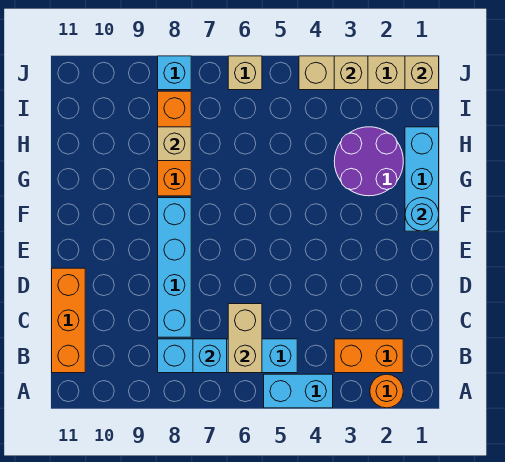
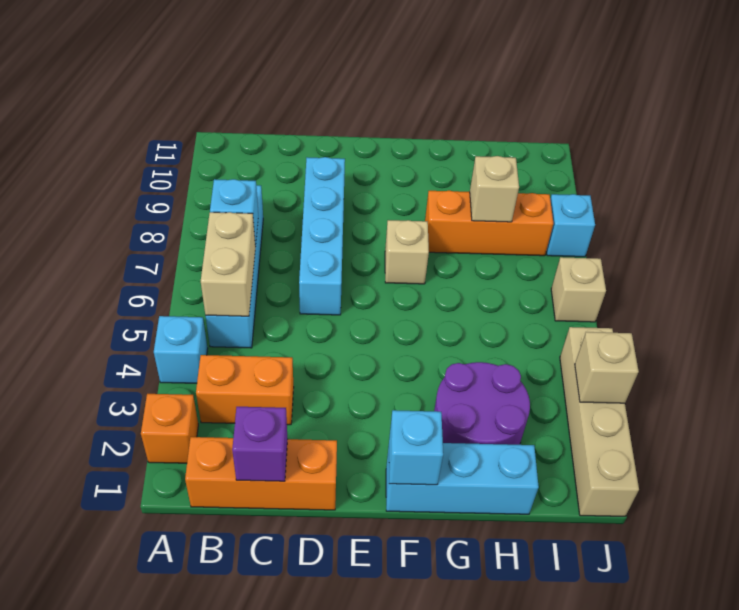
orange 1x1 round brick [370,374,403,408] -> orange 1x1 brick [141,394,198,463]
cyan 1x2 brick [264,374,333,408] -> cyan 1x1 brick [154,316,208,383]
orange 1x2 brick [334,339,403,373] -> orange 1x2 brick turned to [196,355,294,425]
tan 1x2 brick [228,304,262,373] -> tan 1x2 brick turned to [201,212,255,316]
orange 1x3 brick [52,268,85,373] -> orange 1x3 brick moved to [185,437,337,510]
none -> purple 1x1 brick [232,407,287,481]
cyan 1x4 brick [158,198,191,337] -> cyan 1x4 brick turned to [299,157,345,315]
cyan 1x1 round brick [405,198,439,231] -> cyan 1x1 brick [389,410,443,485]
tan 1x1 brick [405,56,439,90] -> tan 1x1 brick moved to [385,220,429,284]

